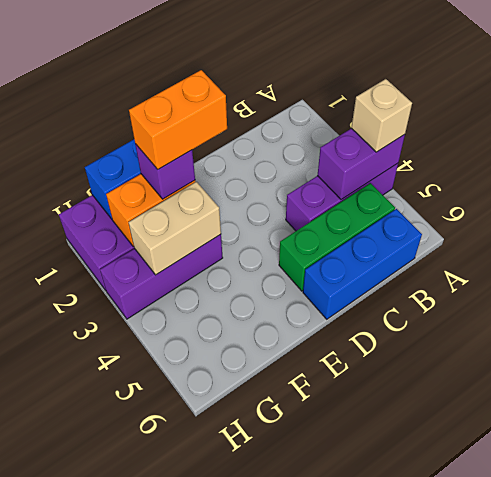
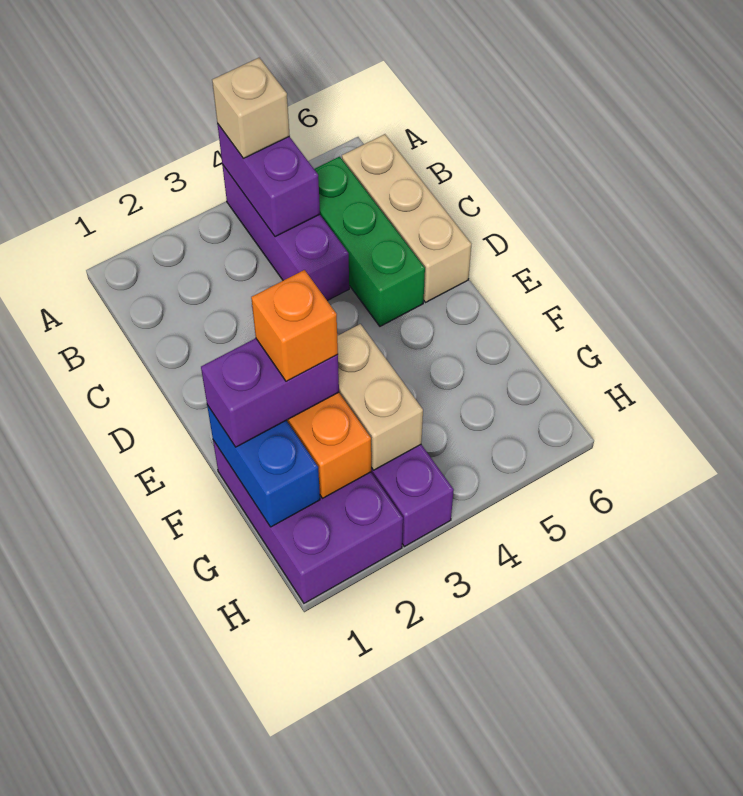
blue 1x3 brick [303,209,422,319] -> tan 1x3 brick [342,134,471,302]
orange 1x2 brick [129,70,227,169] -> orange 1x1 brick [251,270,338,382]
purple 1x1 brick [135,144,195,199] -> purple 1x2 brick [201,338,339,447]

